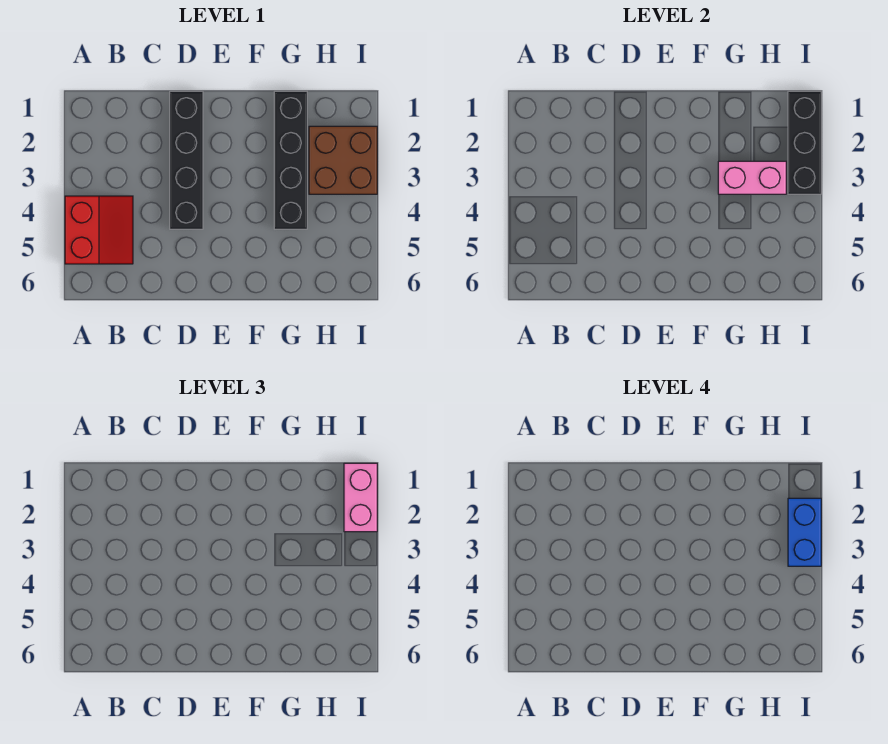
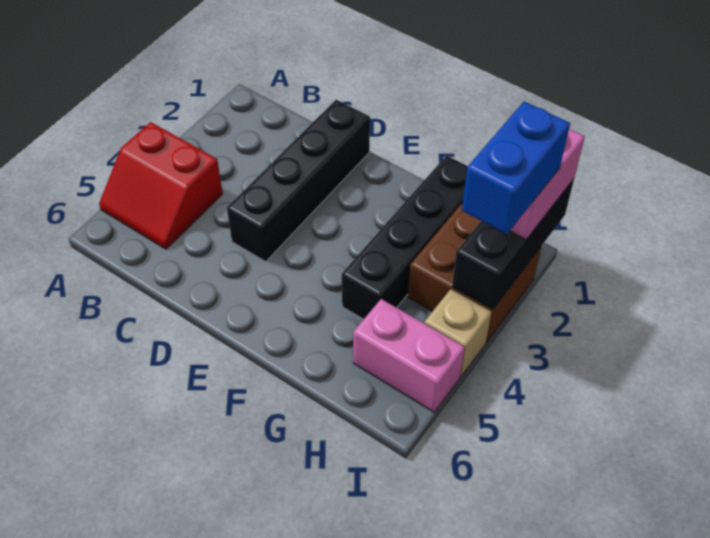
red 2x2 slope [65,196,133,264] -> red 2x2 slope turned to [99,122,223,249]
pink 1x2 brick [718,161,786,194] -> pink 1x2 brick moved to [353,299,465,412]
none -> tan 1x1 brick [424,289,491,376]

